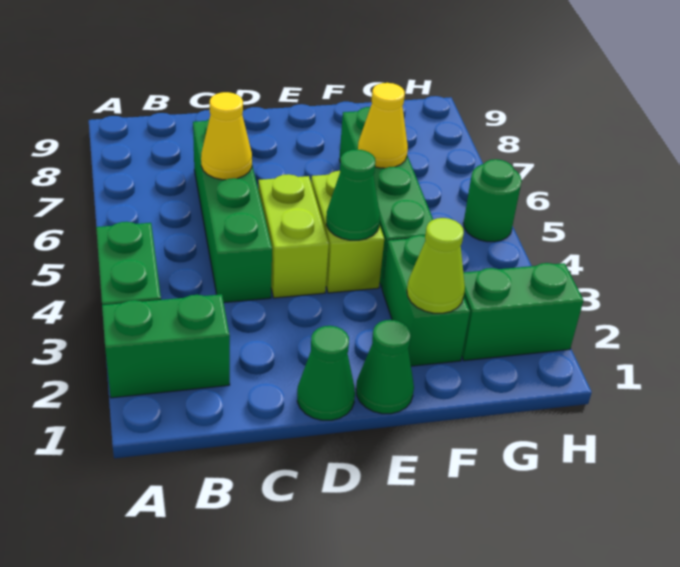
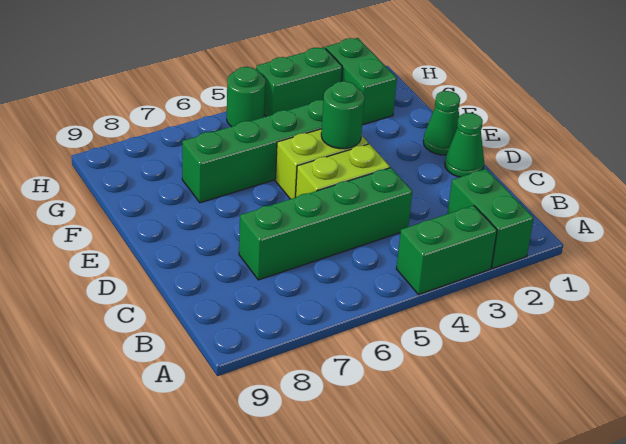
yellow 1x1 cone [201,92,252,180] -> none
green 1x1 cone [326,149,380,240] -> green 1x1 round brick [321,81,364,149]
green 1x2 brick [382,235,470,366] -> green 1x2 brick moved to [256,47,342,117]
lime 1x1 cone [407,218,465,313] -> none
yellow 1x1 cone [358,83,408,168] -> none

